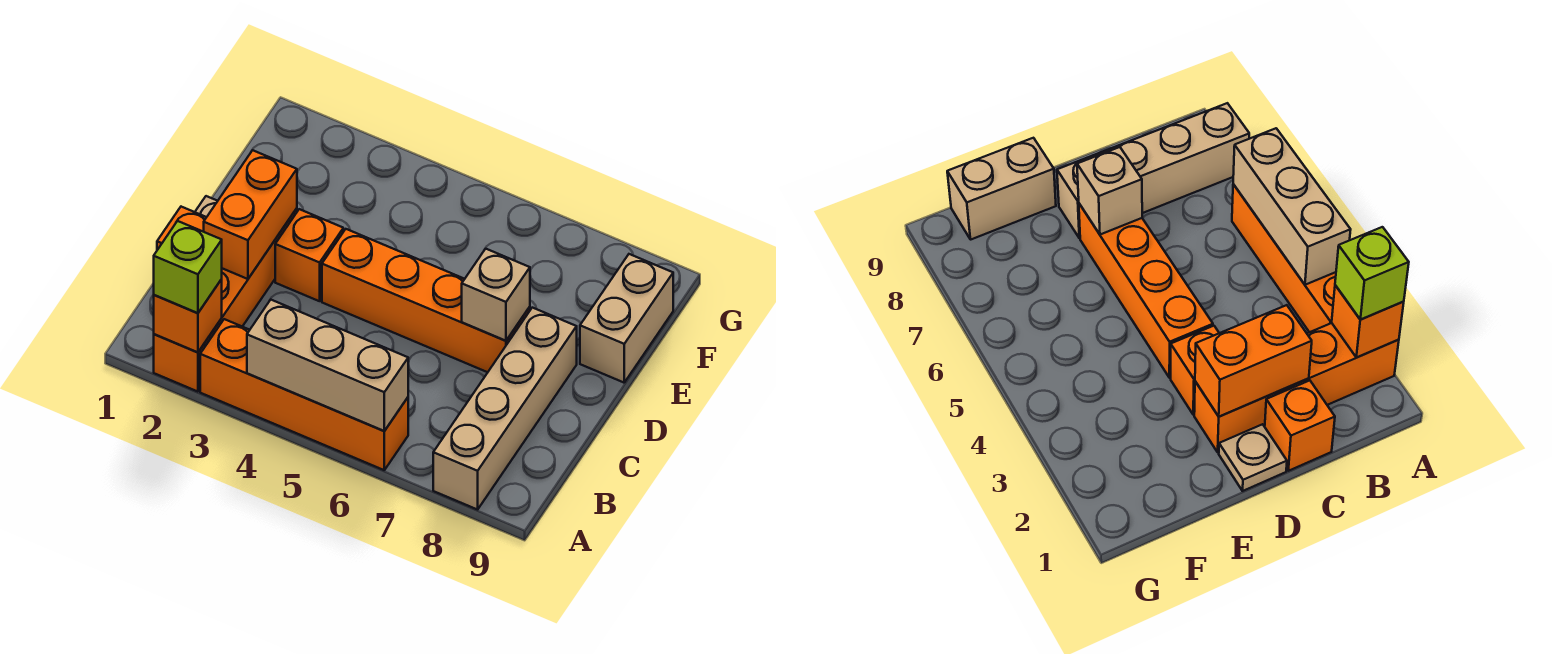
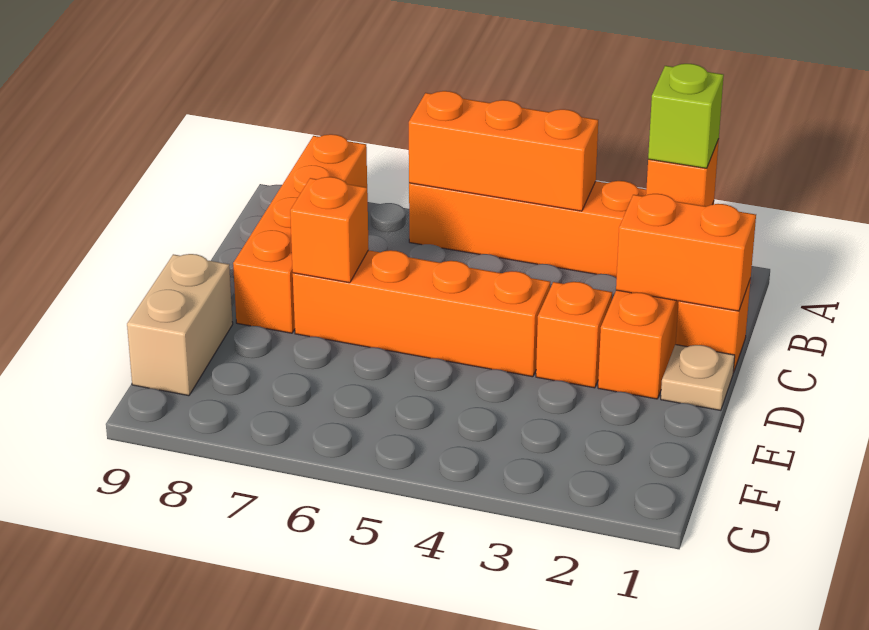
tan 1x3 brick [247,300,408,431] -> orange 1x3 brick [409,91,598,211]
tan 1x4 brick [433,308,577,510] -> orange 1x4 brick [233,134,367,333]
orange 1x2 brick [204,150,297,279] -> orange 1x2 brick turned to [616,194,756,311]
tan 1x1 brick [462,249,530,341] -> orange 1x1 brick [290,177,369,283]

